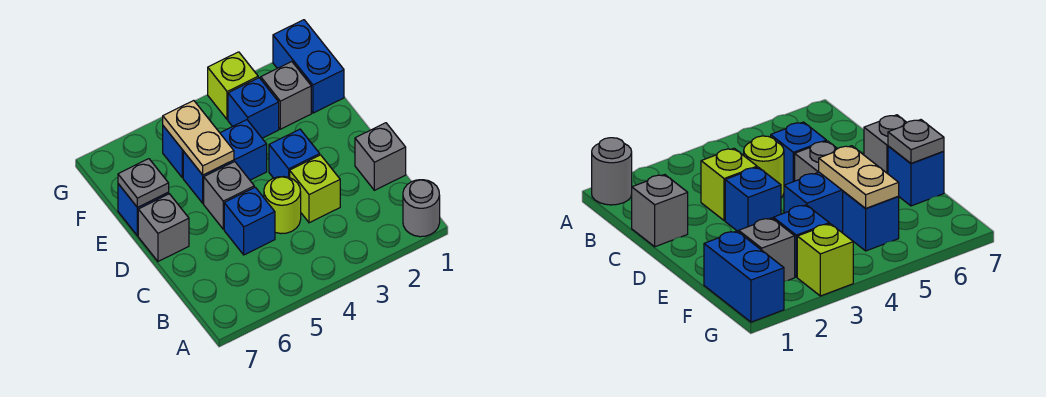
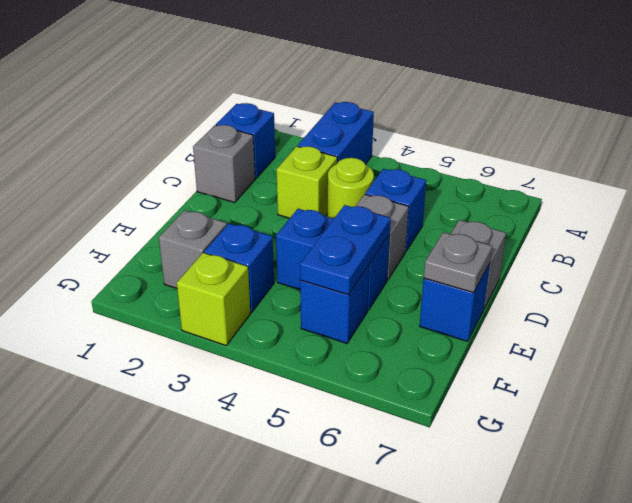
grey 1x1 round brick [403,180,440,237] -> none
blue 1x1 brick [269,129,320,178] -> blue 1x1 brick moved to [216,103,275,179]
tan 1x2 plate [163,101,234,175] -> blue 1x2 plate [300,205,391,295]
blue 1x2 brick [273,20,344,113] -> blue 1x2 brick moved to [298,102,374,164]

